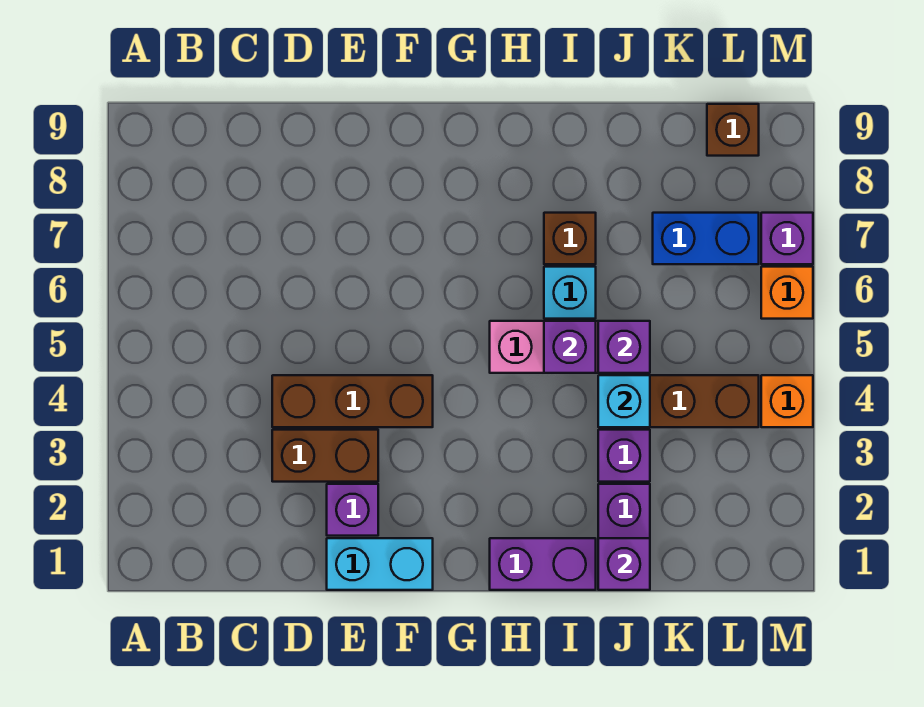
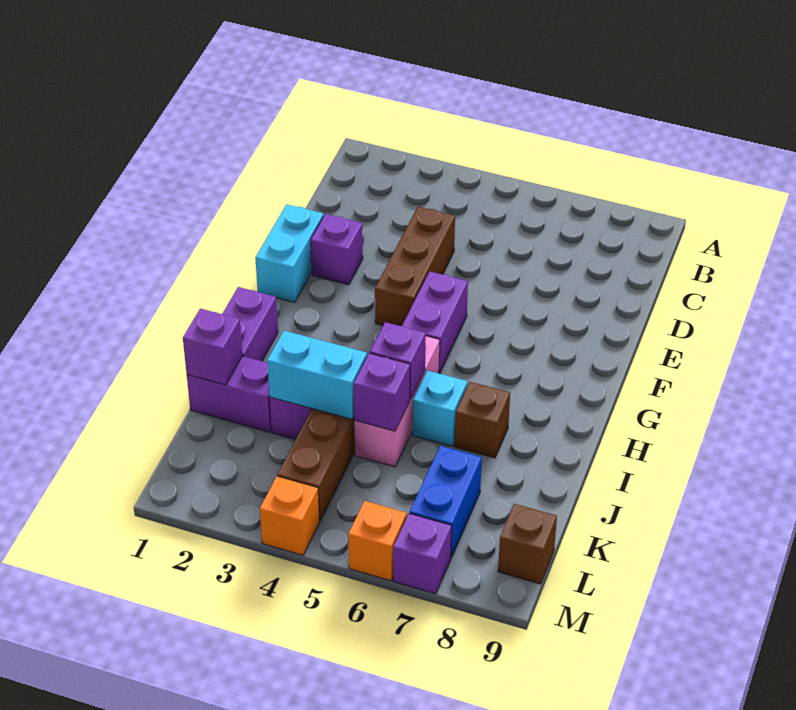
brown 1x2 brick [272,430,378,482] -> none
none -> purple 1x2 brick [402,271,468,374]
cyan 1x1 brick [598,375,650,427] -> cyan 1x2 brick [267,331,367,419]

